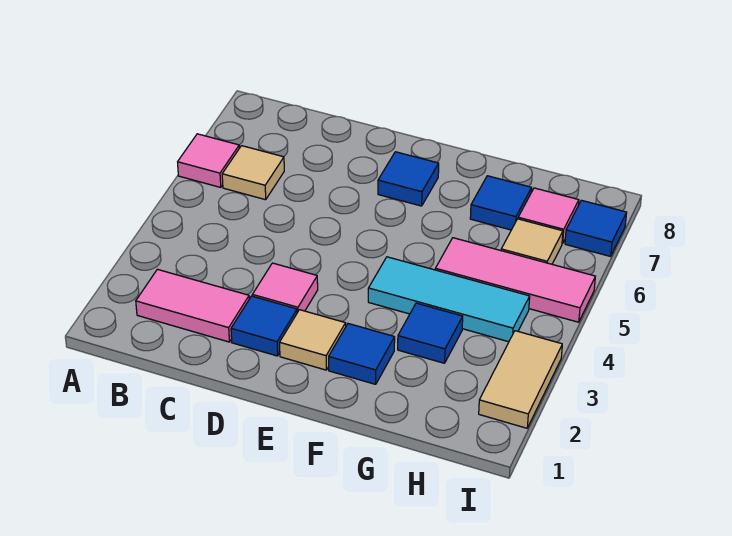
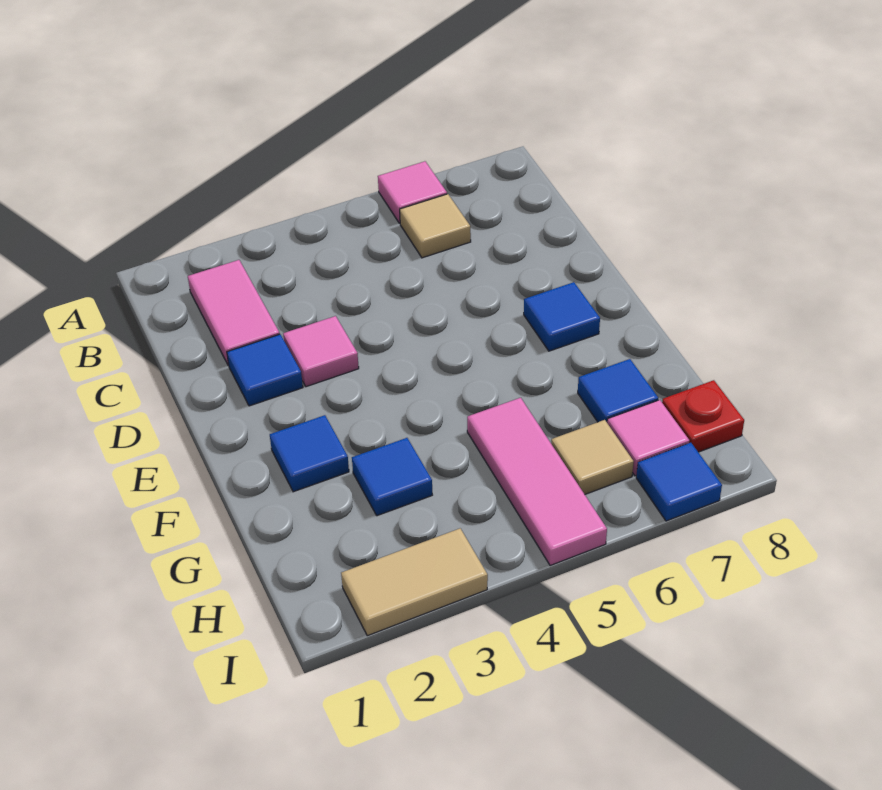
tan 1x1 tile [280,310,346,370] -> none
cyan 1x3 tile [368,257,530,342] -> none
none -> red 1x1 plate [662,380,744,452]

